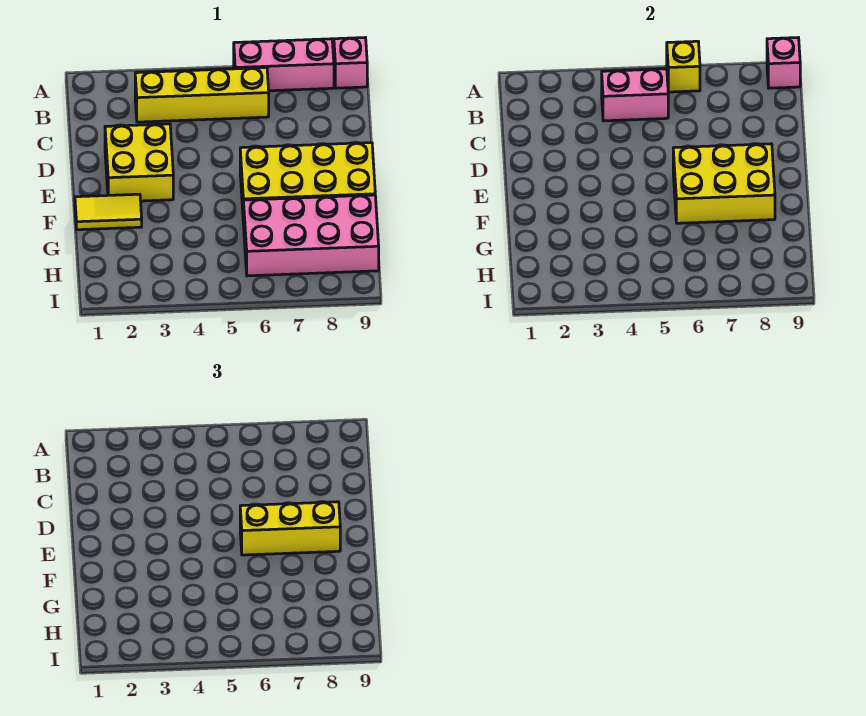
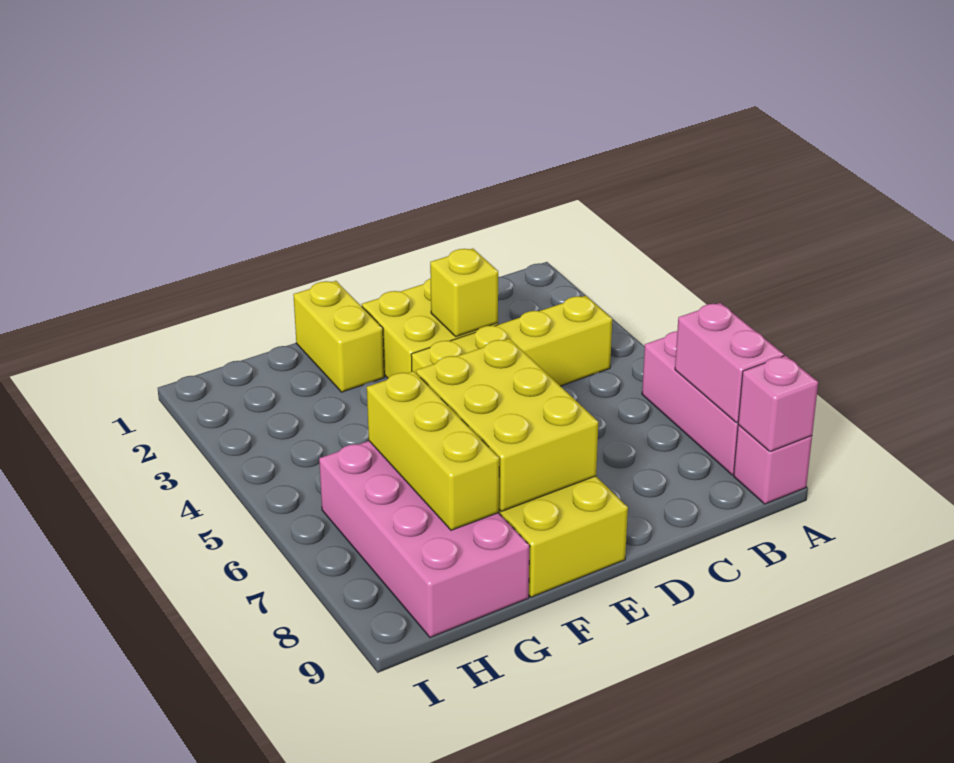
yellow 1x1 brick [667,41,700,92] -> yellow 1x1 brick moved to [430,249,498,337]
yellow 1x4 brick [135,68,269,122] -> yellow 1x4 brick turned to [411,296,612,386]
pink 1x2 brick [602,69,668,121] -> pink 1x2 brick moved to [675,303,784,423]
yellow 1x3 brick [240,502,340,555] -> yellow 1x3 brick moved to [367,371,499,530]
yellow 1x2 tile [75,194,142,230] -> yellow 1x2 brick [293,281,384,392]

